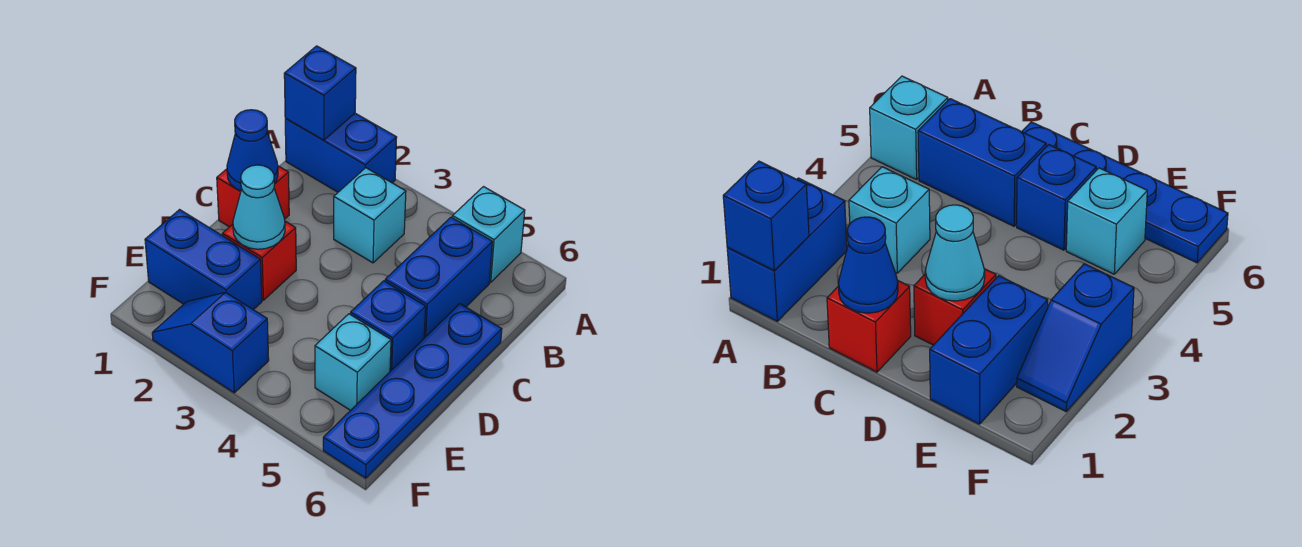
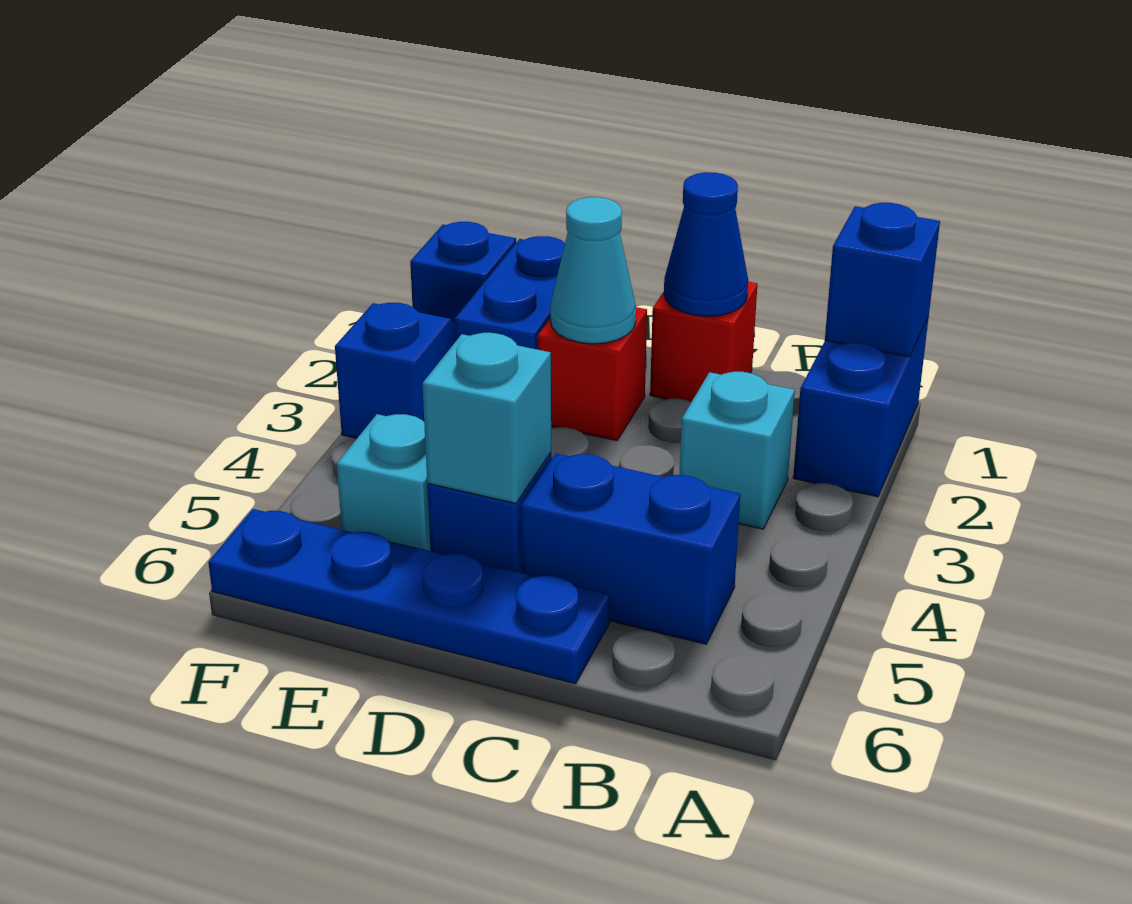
cyan 1x1 brick [452,187,525,282] -> cyan 1x1 brick moved to [422,333,551,503]
none -> blue 1x1 brick [410,222,516,323]

